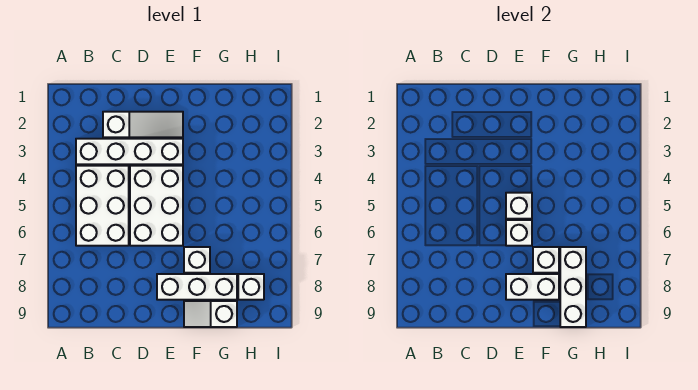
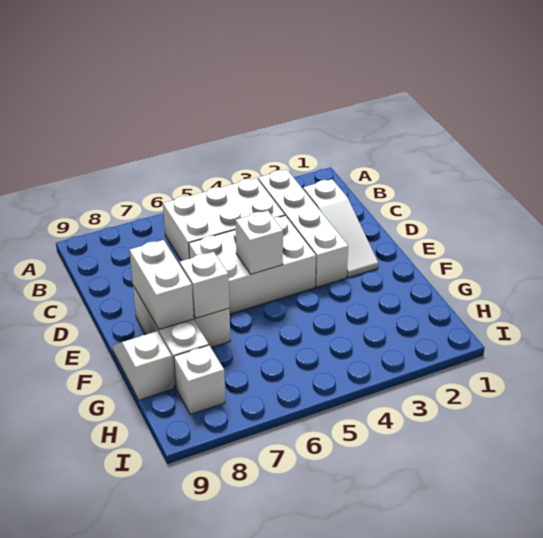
white 1x1 brick [506,220,532,246] -> none
white 1x3 brick [560,247,586,327] -> none

